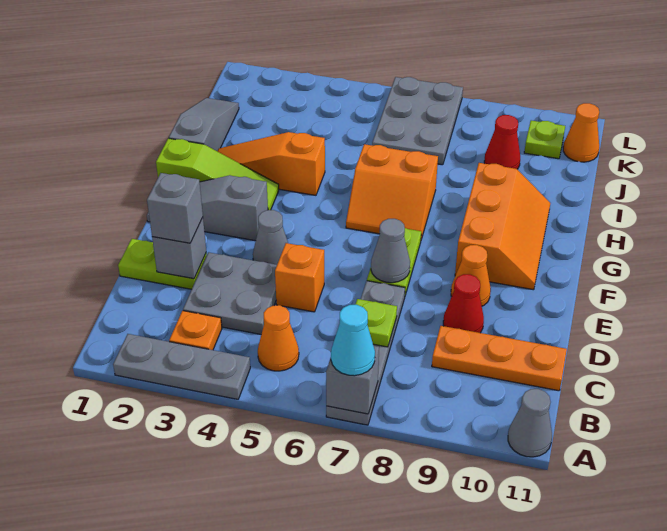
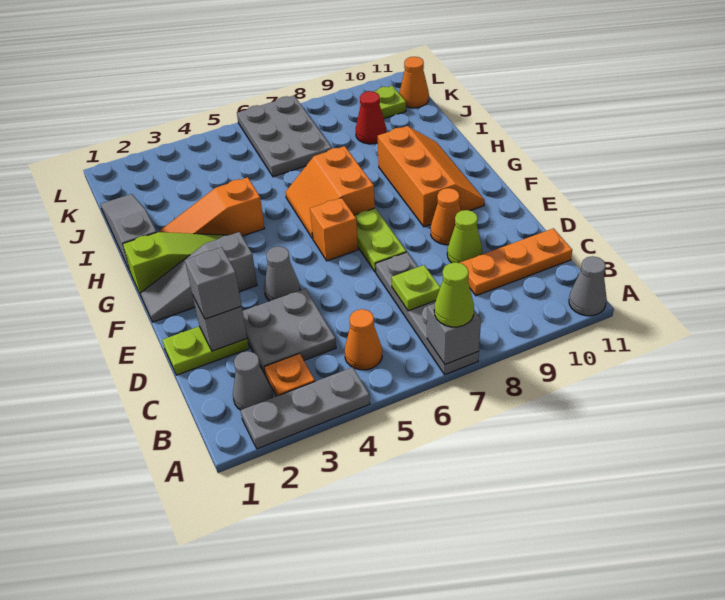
cyan 1x1 cone [331,305,375,376] -> lime 1x1 cone [434,263,474,327]
orange 1x1 brick [275,243,324,312] -> orange 1x1 brick moved to [310,198,358,261]
red 1x1 cone [443,274,484,333] -> lime 1x1 cone [447,210,482,263]
grey 1x1 cone [371,219,410,283] -> grey 1x1 cone moved to [233,351,272,410]
orange 2x2 slope [346,144,438,239] -> orange 2x2 slope turned to [286,146,375,239]

